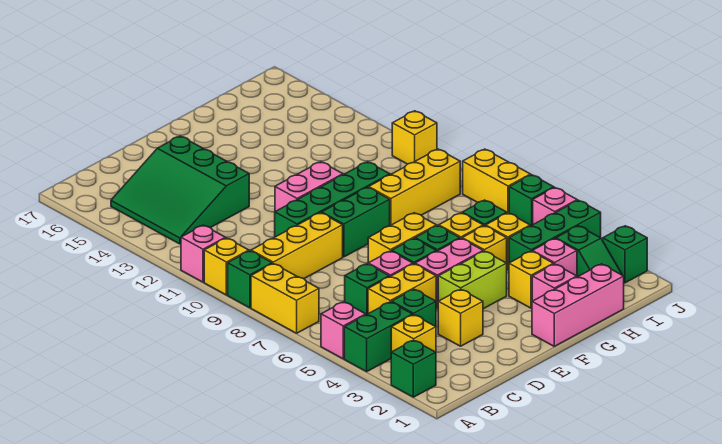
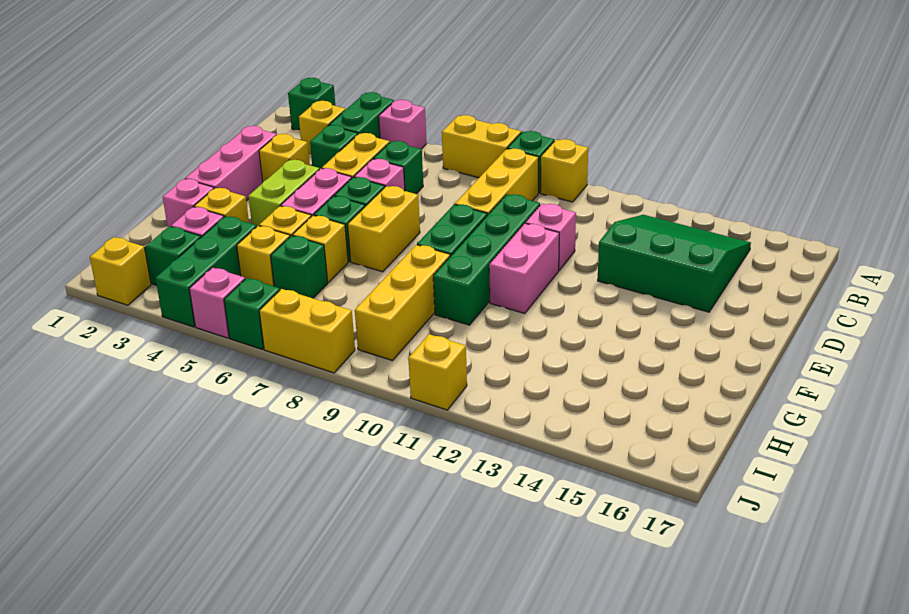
pink 1x1 brick [181,225,225,282] -> pink 1x1 brick moved to [526,204,576,270]
pink 1x3 brick [532,264,624,346] -> pink 1x3 brick moved to [185,126,277,201]
green 1x1 brick [603,226,647,283] -> yellow 1x1 brick [90,237,151,305]

